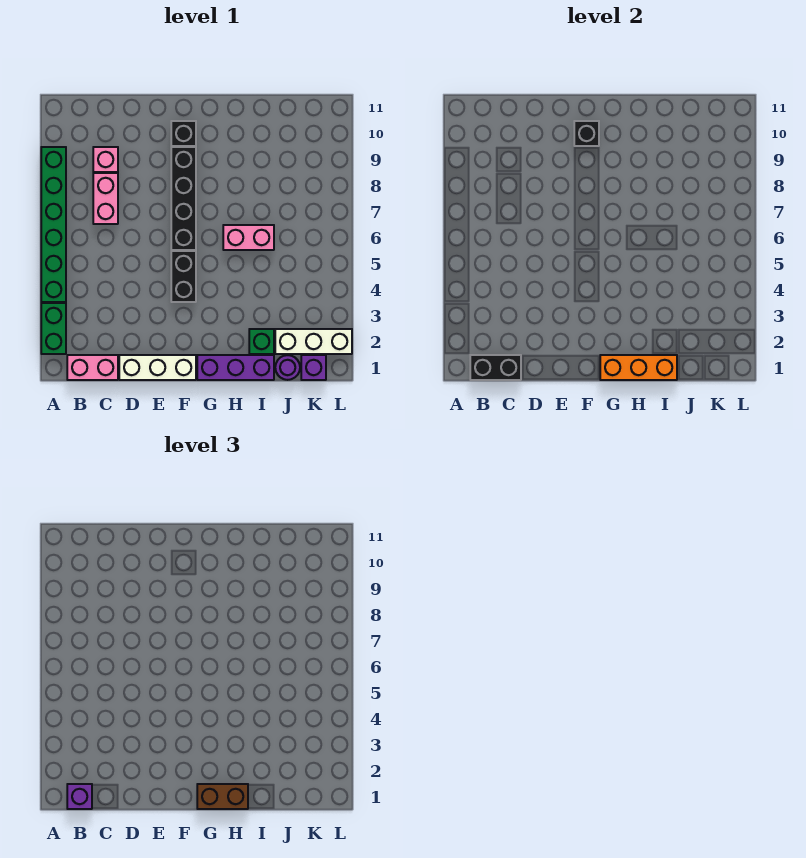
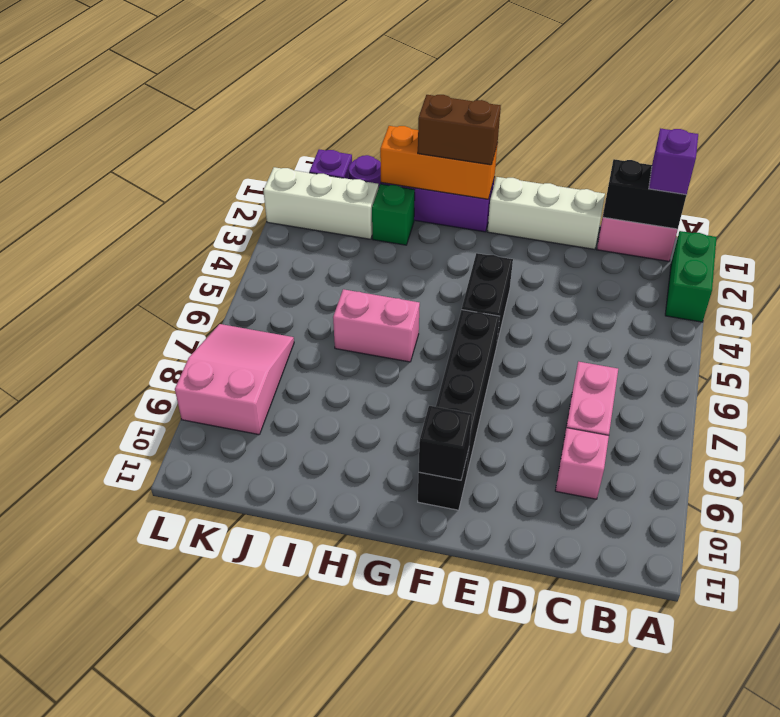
green 1x6 brick [41,147,66,302] -> none
none -> pink 2x3 slope [175,324,294,435]

